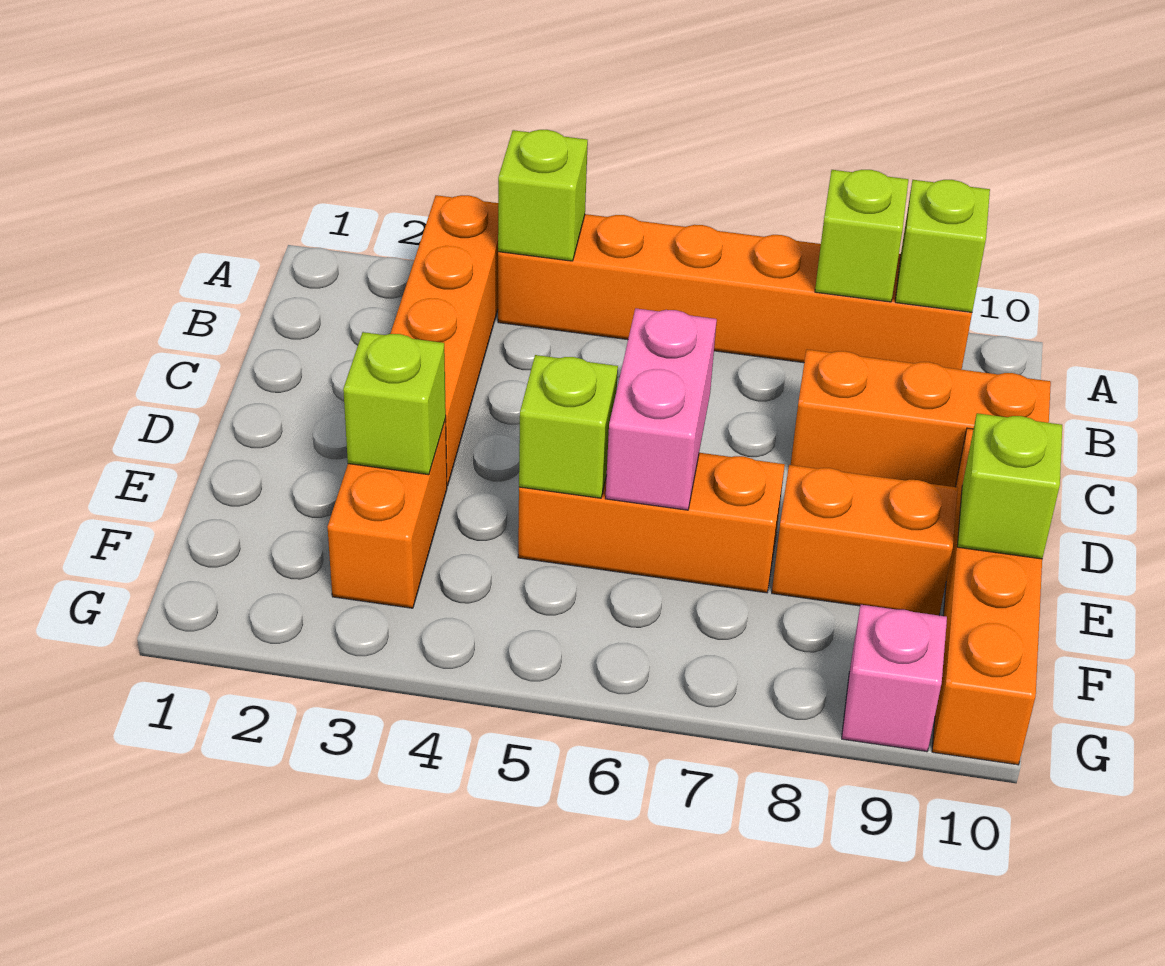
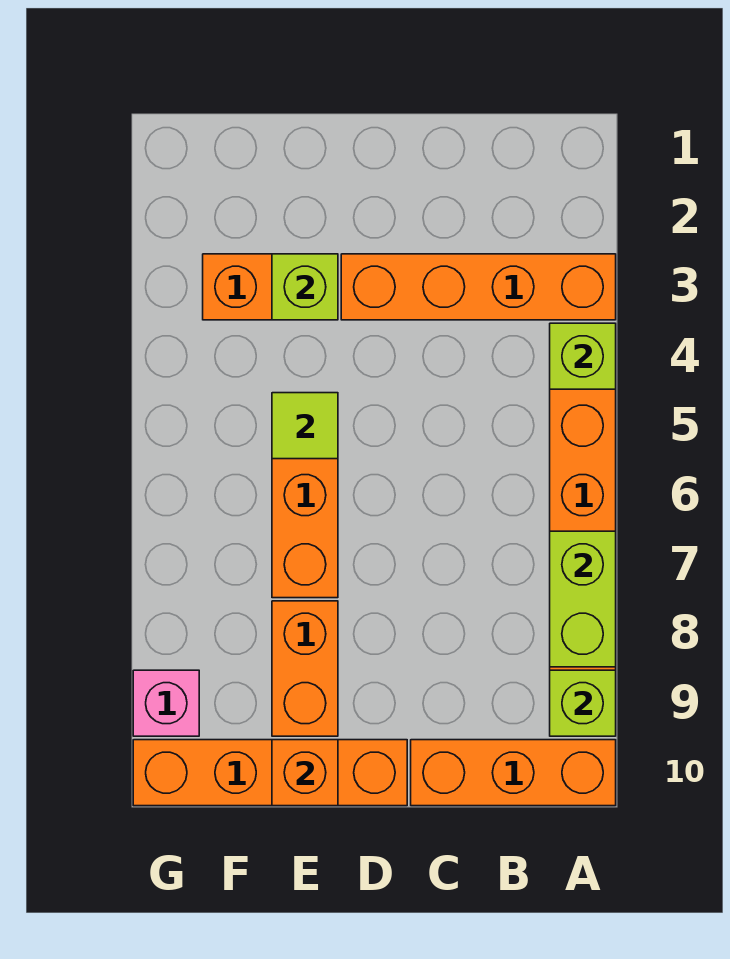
lime 1x1 brick [815,170,908,302] -> lime 1x2 brick [550,531,616,667]
orange 1x3 brick [791,349,1051,487] -> orange 1x3 brick turned to [411,740,616,806]
pink 1x2 brick [605,308,717,510] -> none
lime 1x1 brick [519,355,618,498] -> lime 1x1 tile [272,393,338,459]
lime 1x1 brick [957,413,1062,559] -> orange 1x1 brick [272,740,338,806]

